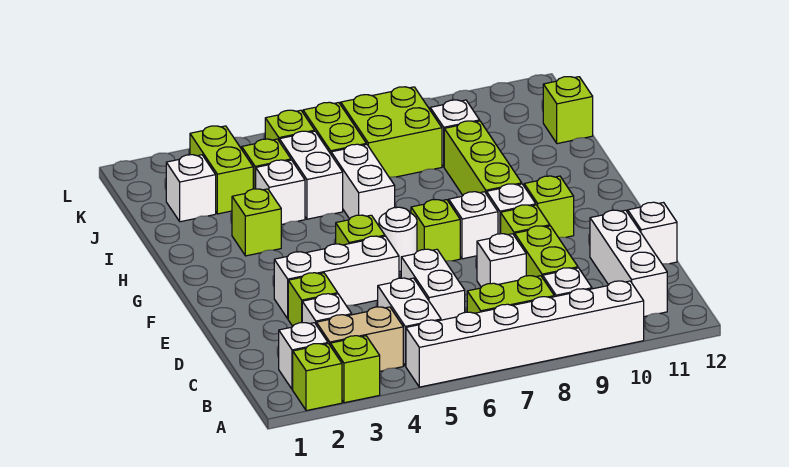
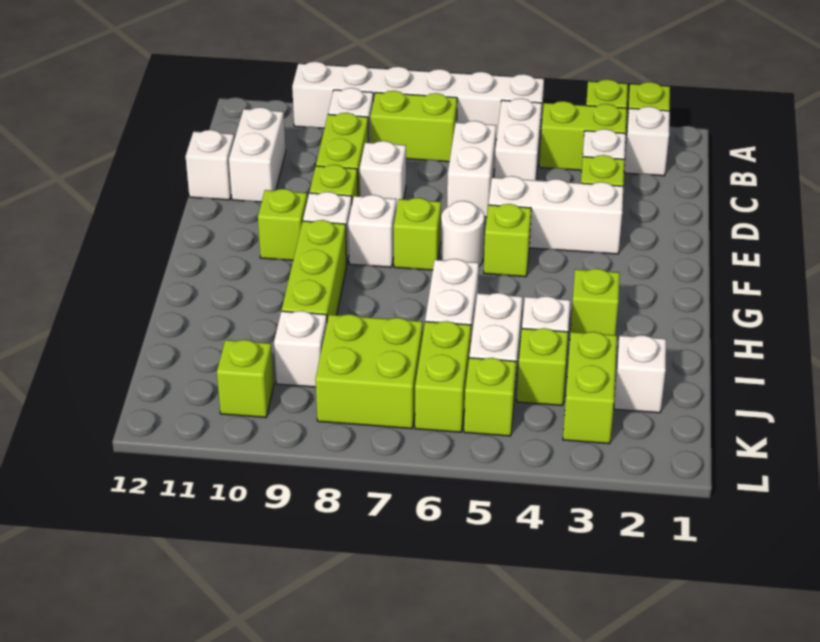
tan 1x2 brick [316,307,403,371] -> lime 1x2 brick [539,101,627,170]
white 1x3 brick [590,210,667,317] -> white 1x2 brick [229,107,286,202]
lime 1x1 brick [543,77,593,144] -> lime 1x1 brick moved to [217,340,274,417]

